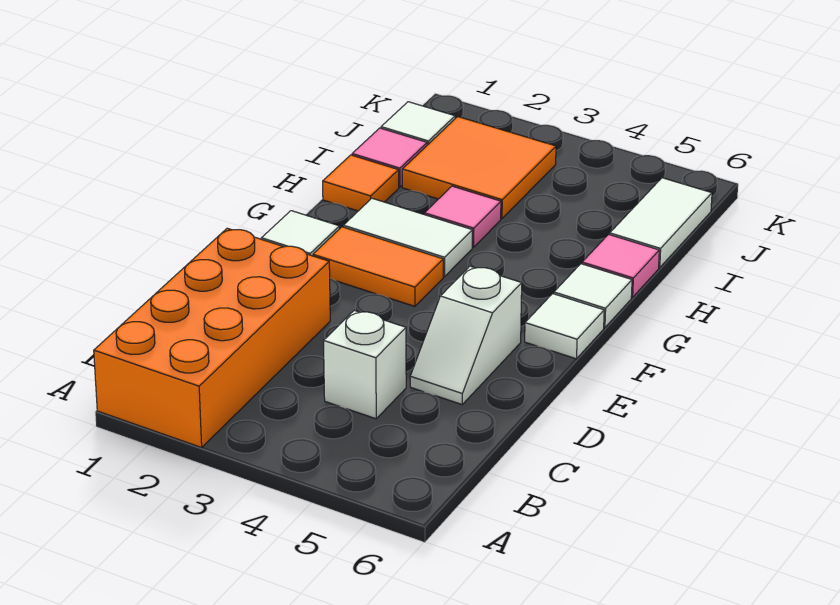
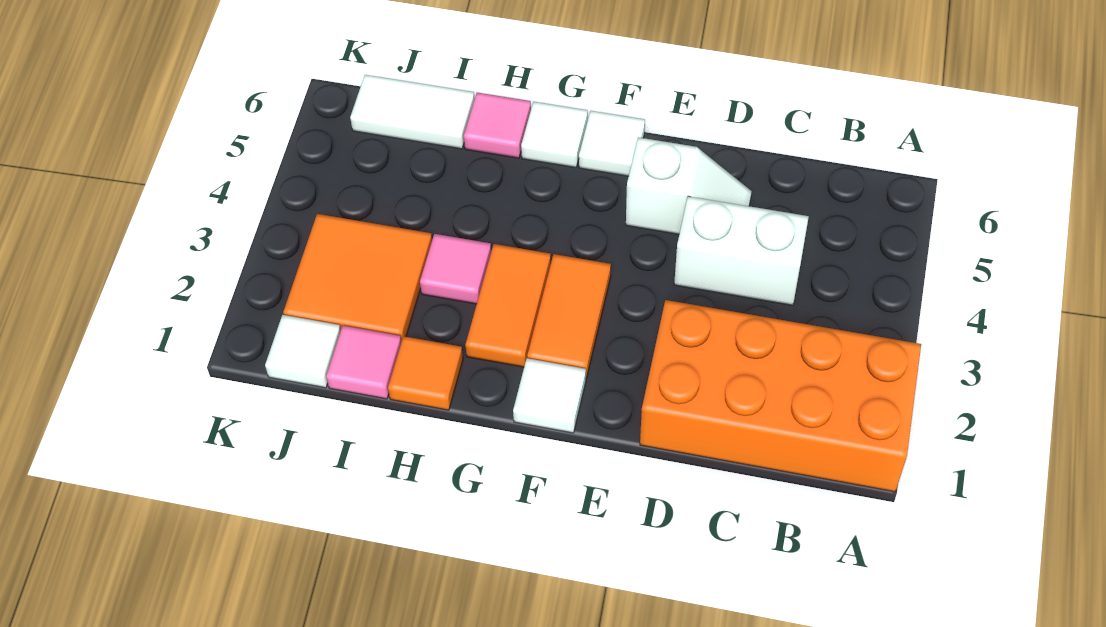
white 1x1 brick [324,310,406,419] -> white 1x2 brick [674,196,809,305]
white 1x2 tile [343,198,472,277] -> orange 1x2 tile [465,244,551,367]

